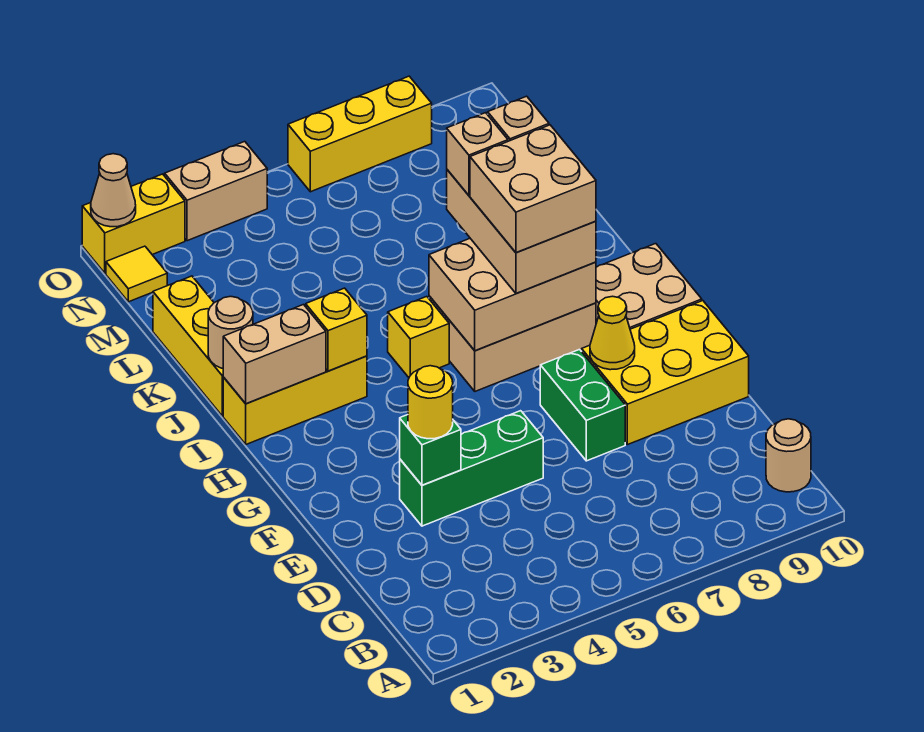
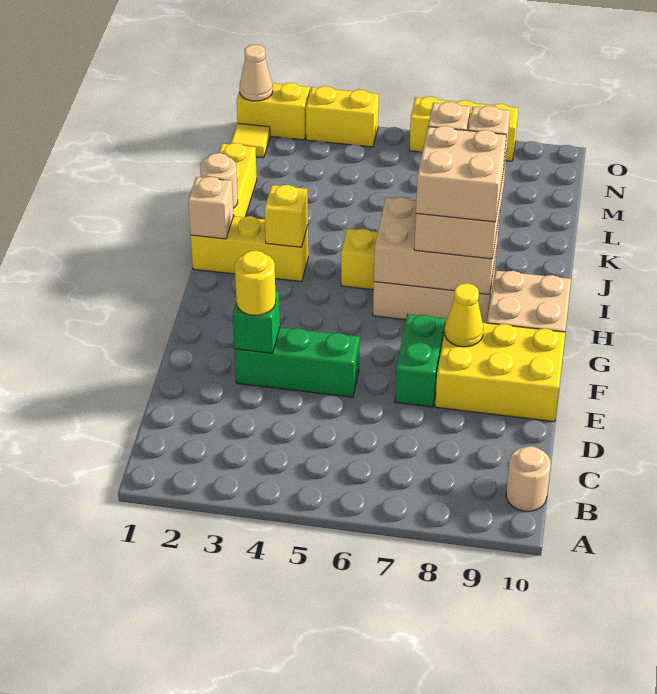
tan 1x2 brick [223,305,326,404] -> tan 1x1 brick [188,177,234,239]
tan 1x2 brick [165,142,267,241] -> yellow 1x2 brick [306,86,379,147]

